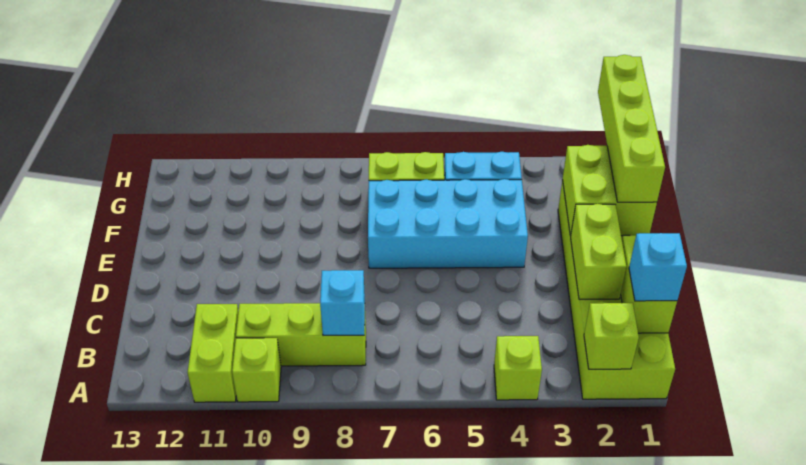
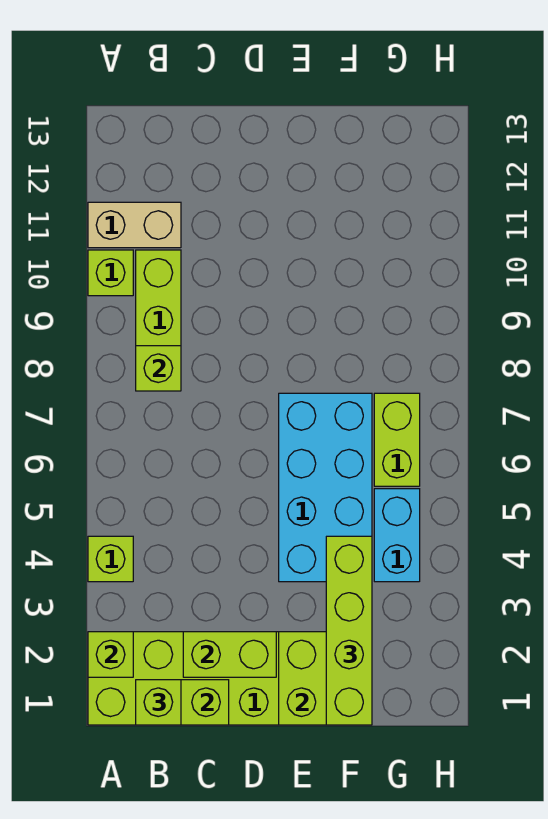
lime 1x2 brick [188,304,238,402] -> tan 1x2 brick [88,202,181,248]
cyan 1x1 brick [629,233,687,301] -> lime 1x1 brick [136,680,181,725]
cyan 1x1 brick [320,270,365,336] -> lime 1x1 brick [136,346,181,391]
lime 1x4 brick [598,55,665,202] -> lime 1x4 brick turned to [326,536,372,725]

